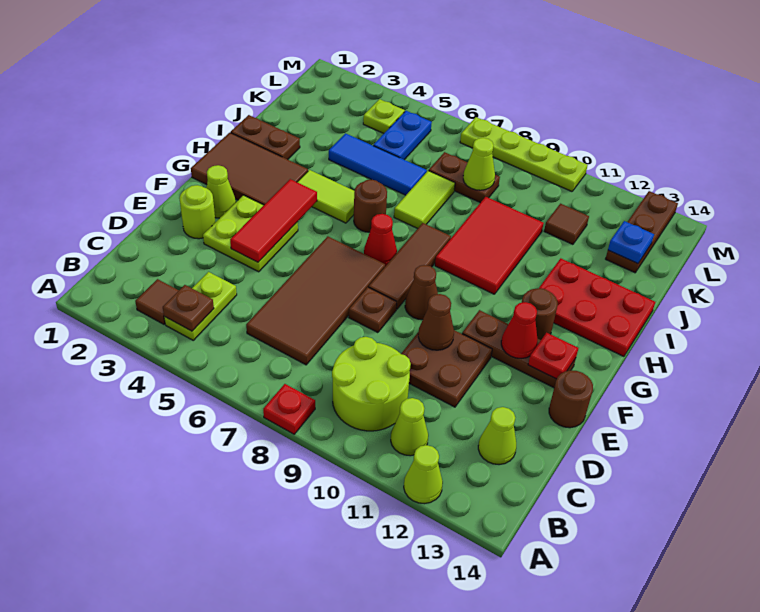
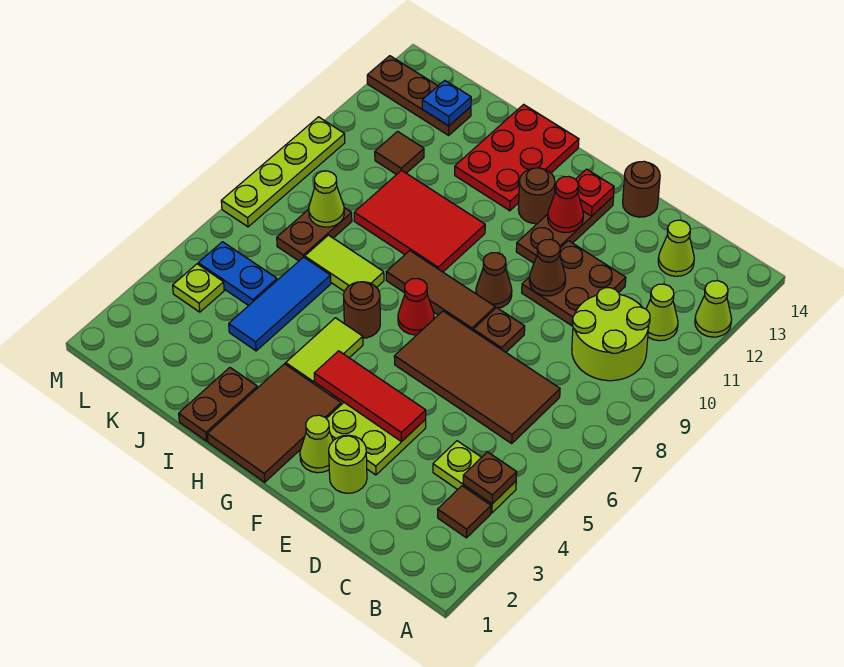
red 1x1 plate [263,384,315,434] -> none

